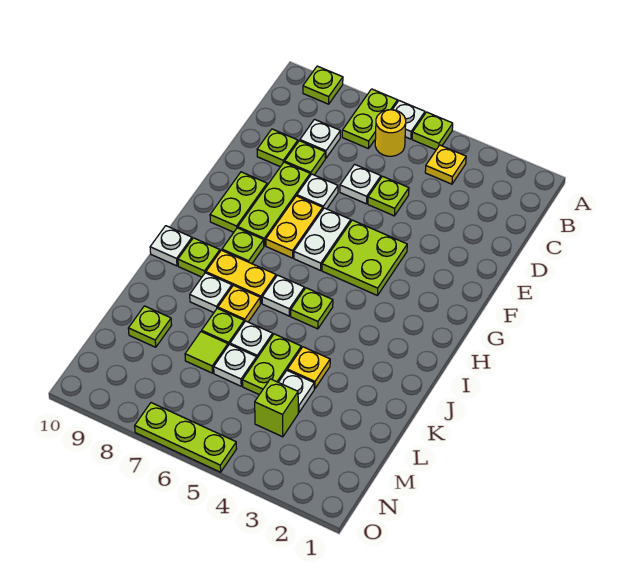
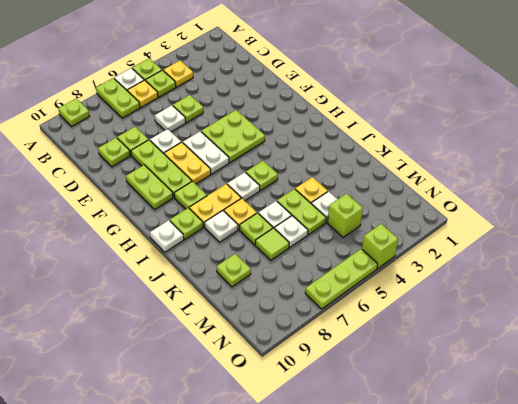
none -> lime 1x1 plate [146,70,176,97]
yellow 1x1 round brick [375,110,406,156] -> yellow 1x1 plate [127,80,158,108]
white 1x1 plate [300,120,340,158] -> none
none -> lime 1x1 brick [362,224,398,269]

